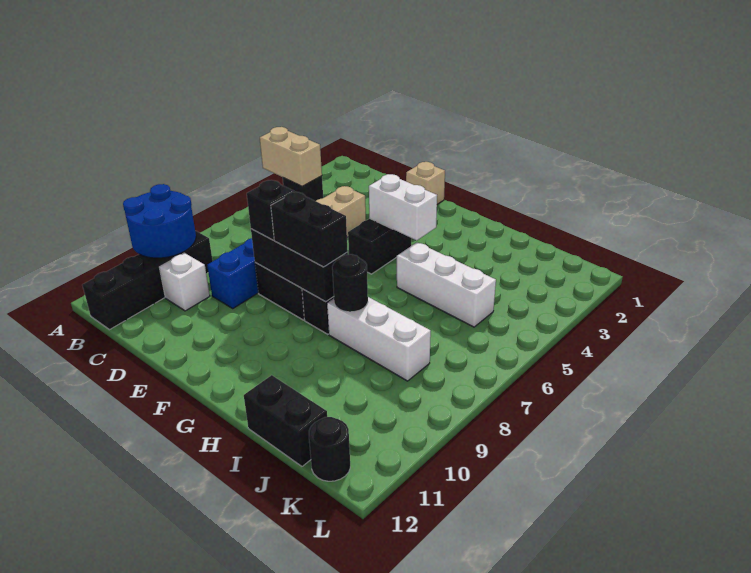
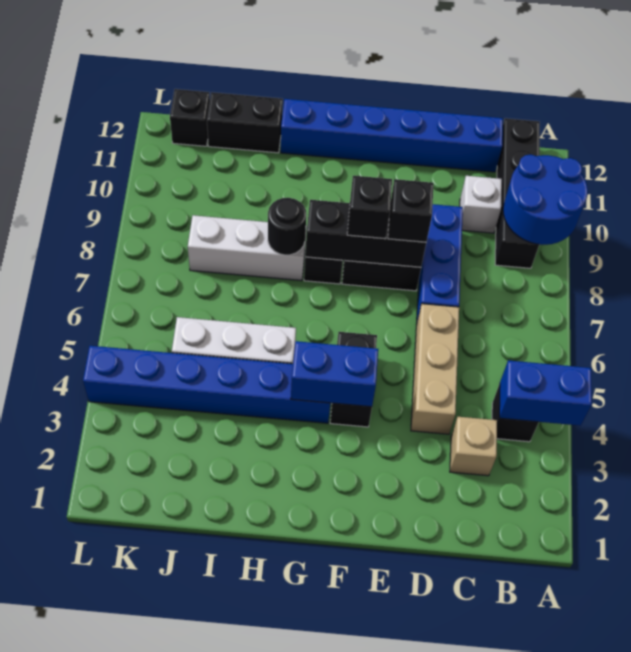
tan 1x2 brick [260,127,322,186] -> blue 1x2 brick [499,360,592,426]
none -> blue 1x6 brick [281,99,503,172]
tan 1x1 brick [406,162,445,204] -> tan 1x1 brick moved to [450,417,497,476]
white 1x2 brick [369,174,437,240] -> blue 1x2 brick [291,341,378,407]
black 1x2 brick [271,192,348,267] -> black 1x1 brick [347,176,392,239]
none -> blue 1x6 brick [83,346,330,423]
black 1x1 round brick [309,417,350,481] -> black 1x1 brick [170,89,210,146]

